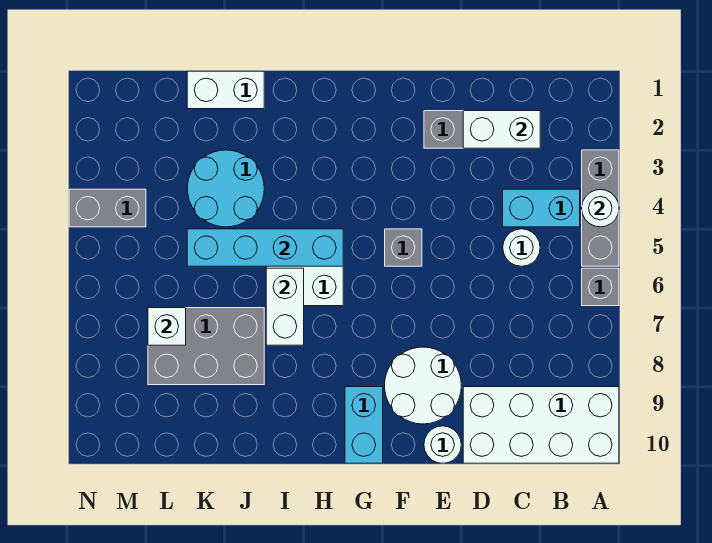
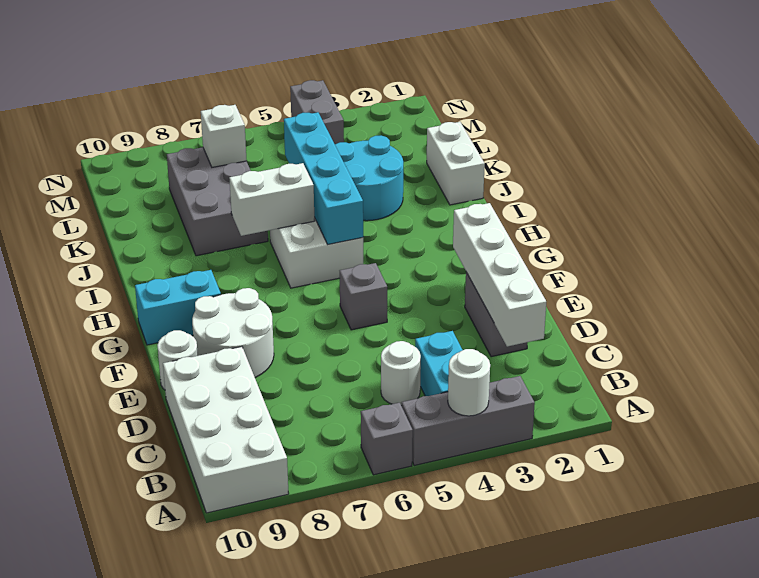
white 1x2 brick [463,111,540,148] -> white 1x4 brick [453,203,546,347]

